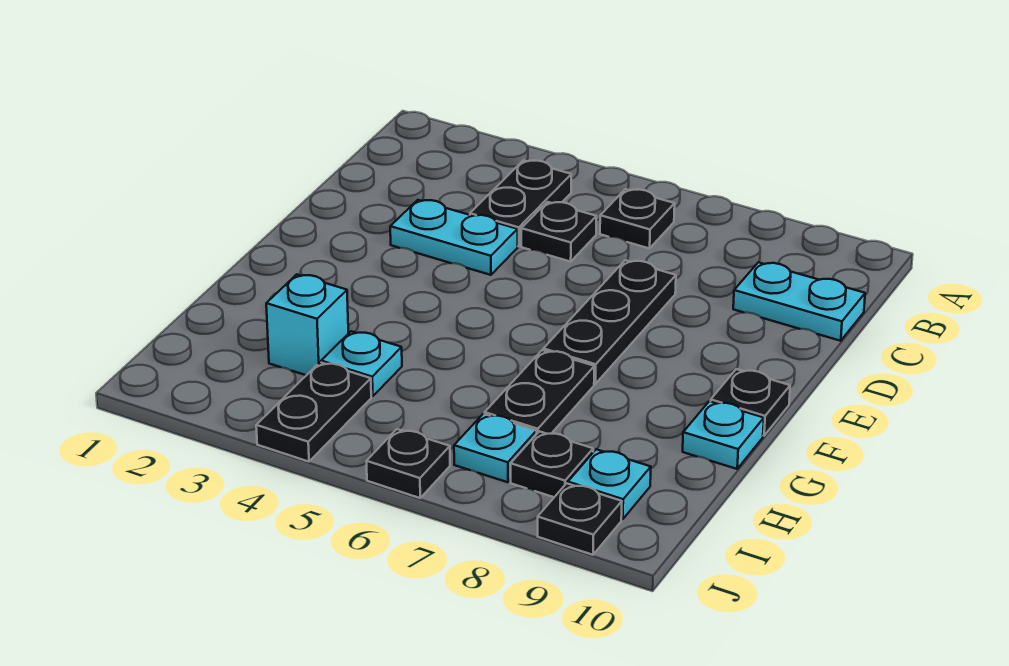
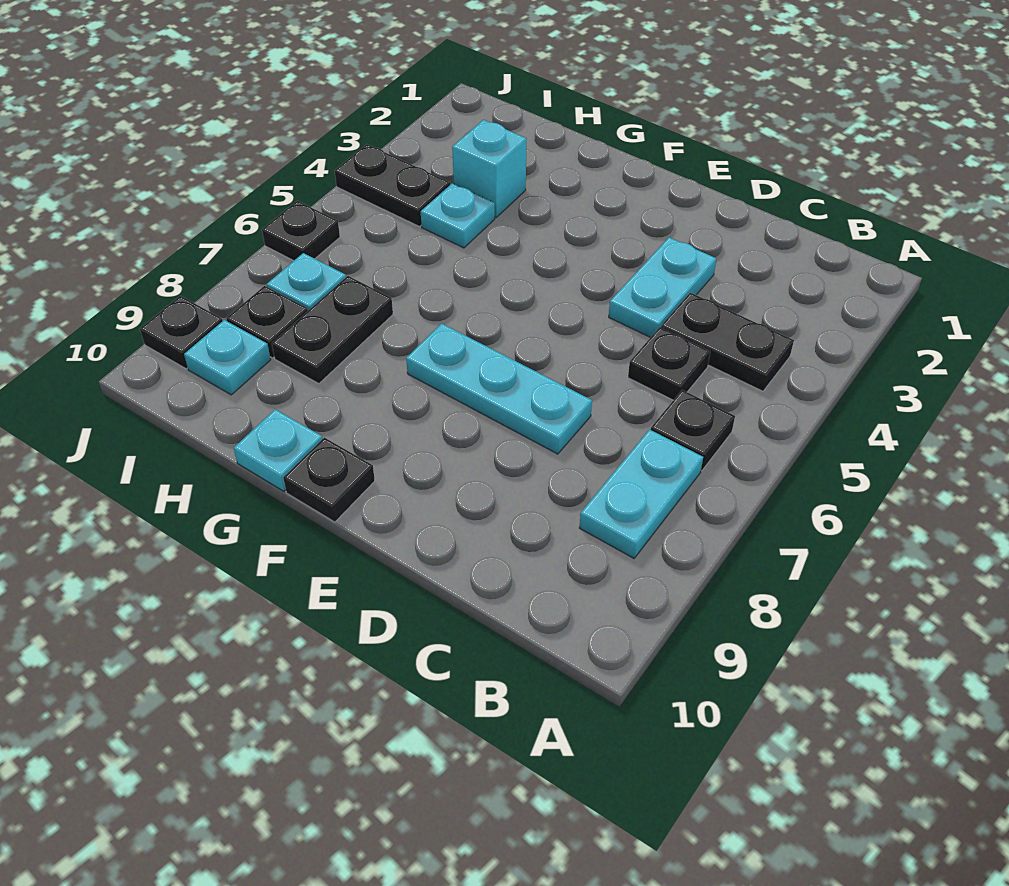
cyan 1x2 plate [733,262,865,341] -> cyan 1x2 plate moved to [580,430,703,558]
black 1x3 plate [543,260,676,384] -> cyan 1x3 plate [406,324,592,454]
black 1x2 plate [485,350,594,434] -> black 1x2 plate turned to [272,276,393,384]

